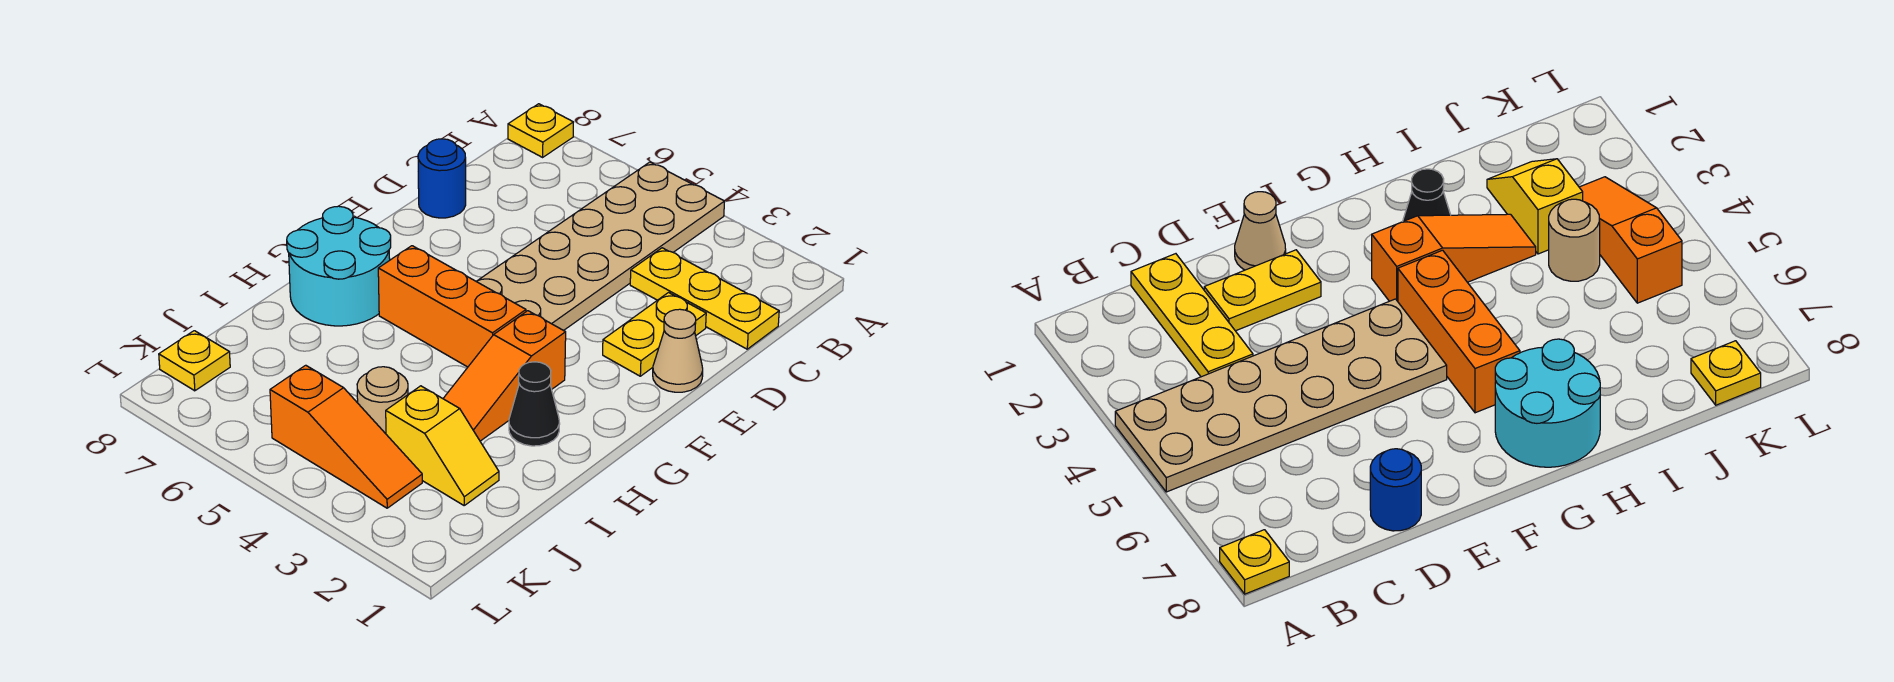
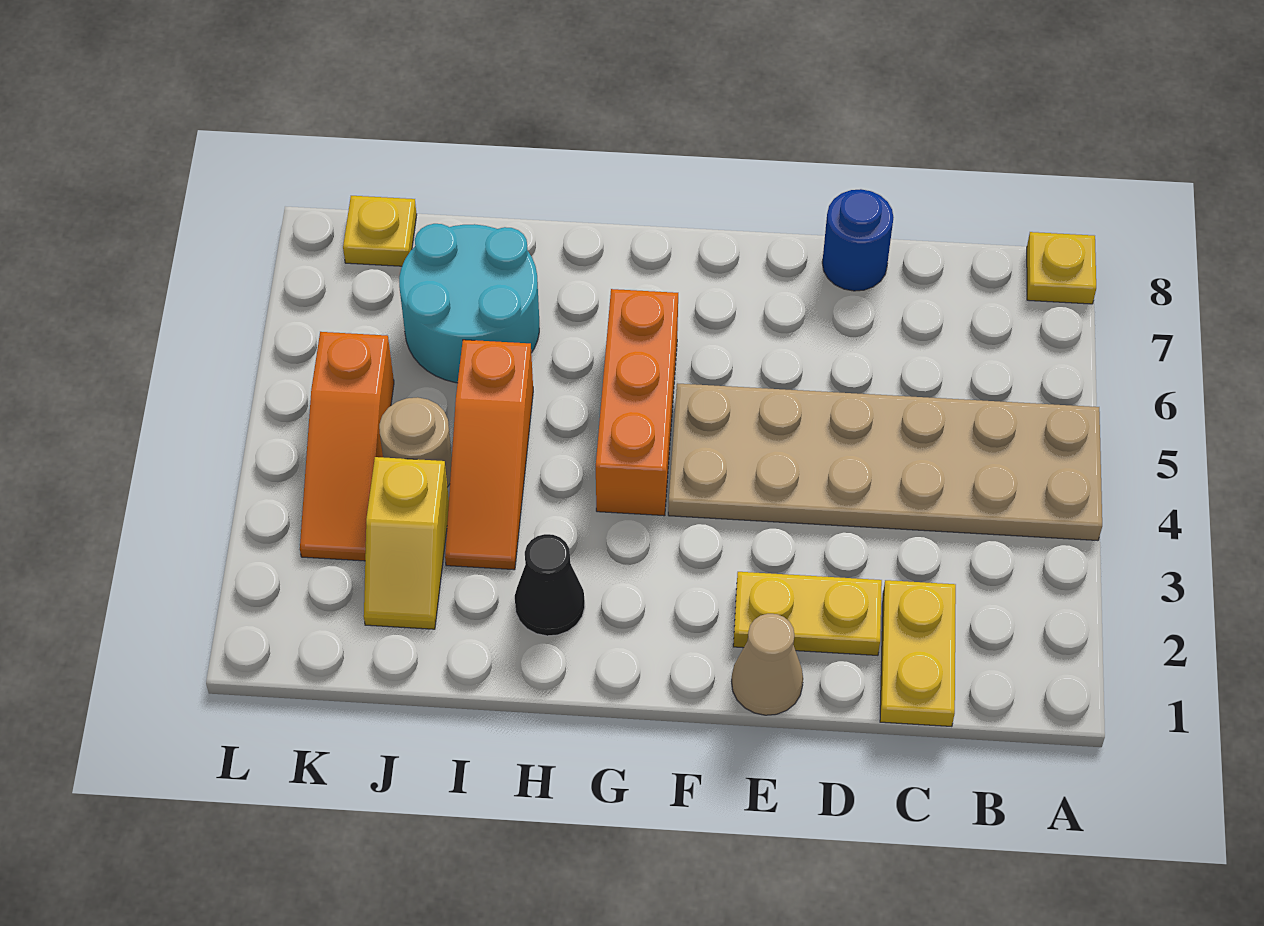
yellow 1x3 plate [630,248,779,349] -> yellow 1x2 plate [880,580,956,726]
orange 1x3 slope [443,311,566,441] -> orange 1x3 slope turned to [445,340,533,570]
cyan 2x2 round brick [287,206,391,326] -> cyan 2x2 round brick moved to [399,224,539,383]

